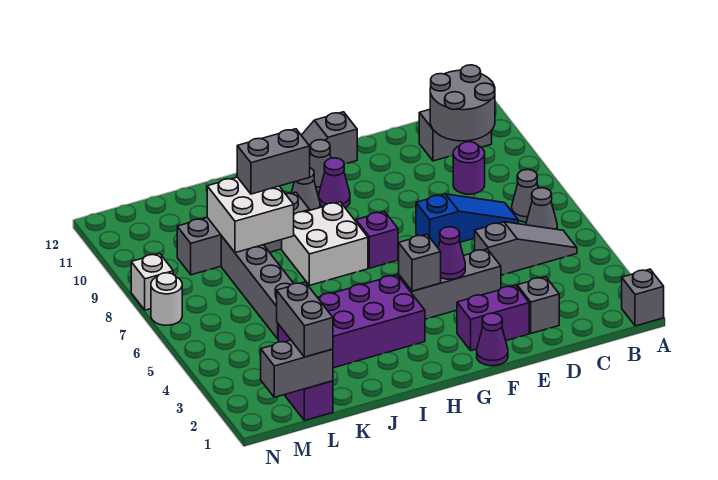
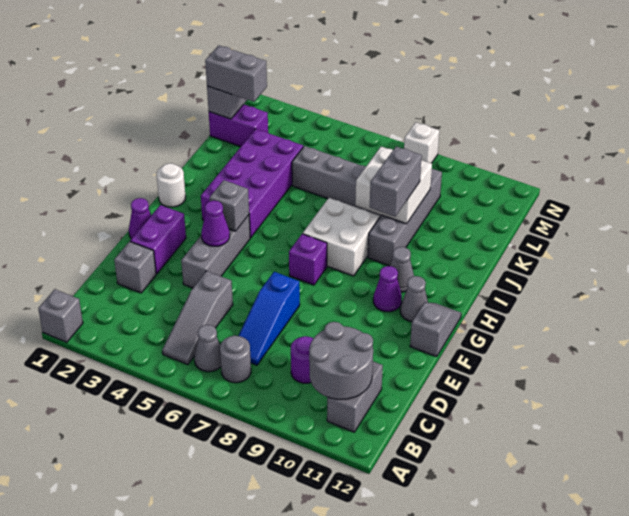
grey 1x1 cone [512,170,538,222] -> grey 1x1 round brick [220,335,251,383]
white 1x1 round brick [151,273,182,325] -> white 1x1 round brick moved to [157,163,186,207]

